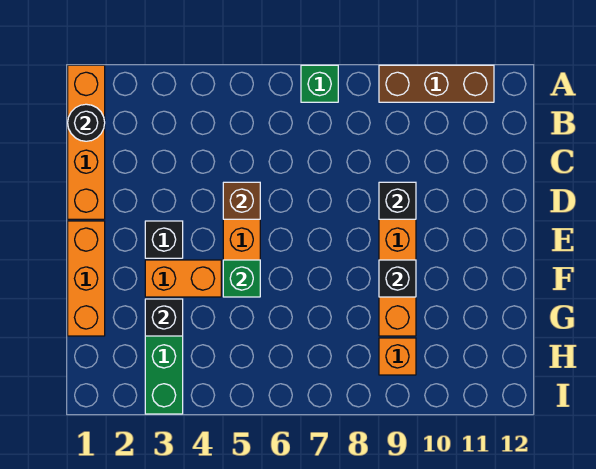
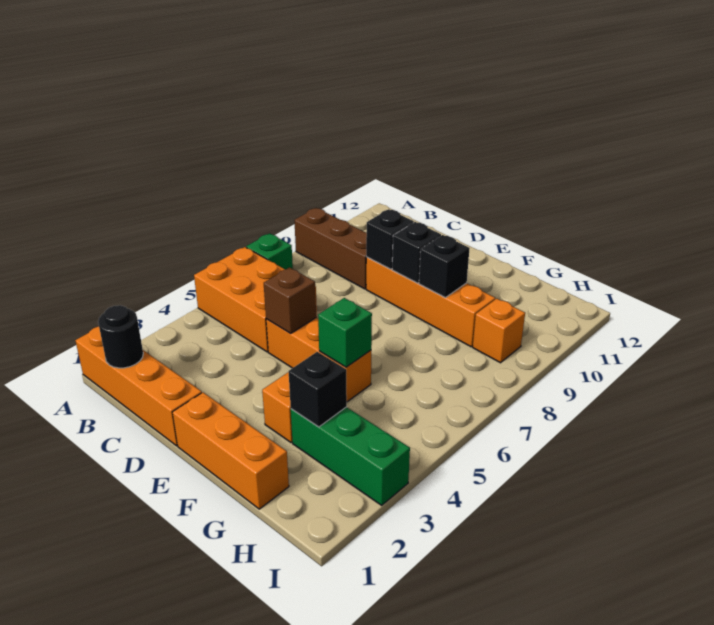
none -> orange 2x3 brick [194,247,317,352]
brown 1x3 brick [379,65,494,102] -> brown 1x3 brick turned to [294,208,367,289]
black 1x1 brick [145,221,183,258] -> black 1x1 brick moved to [392,222,441,283]

